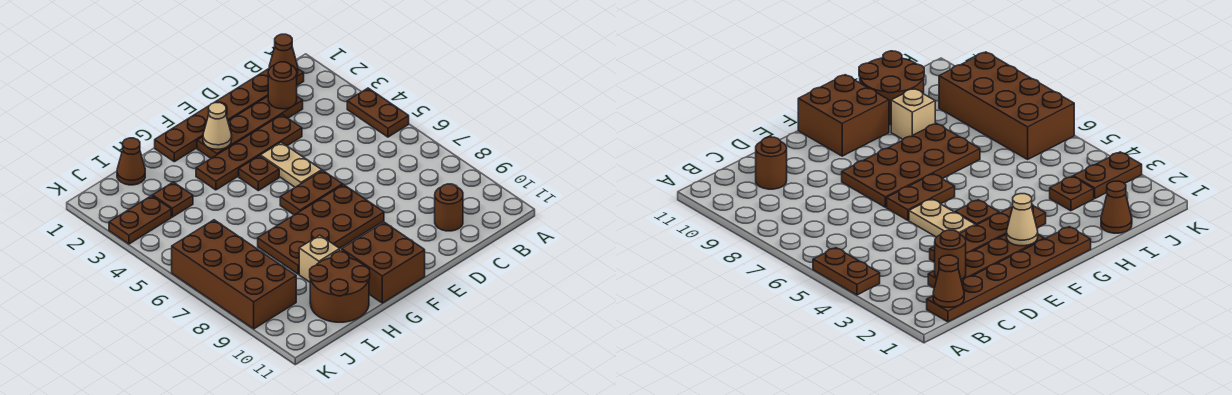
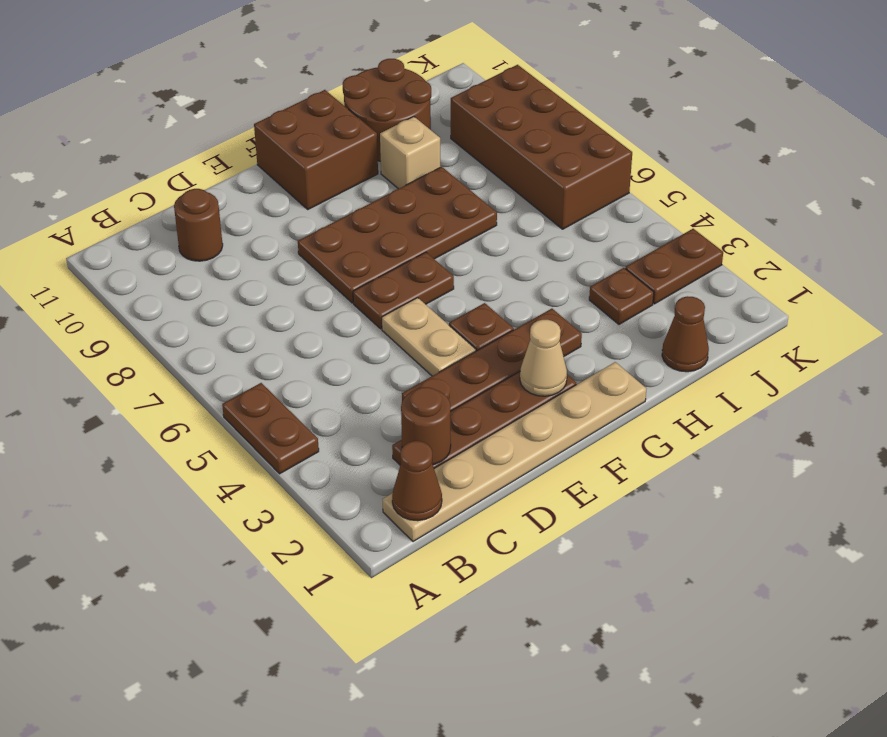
brown 1x6 plate [155,69,304,162] -> tan 1x6 plate [382,362,646,542]

